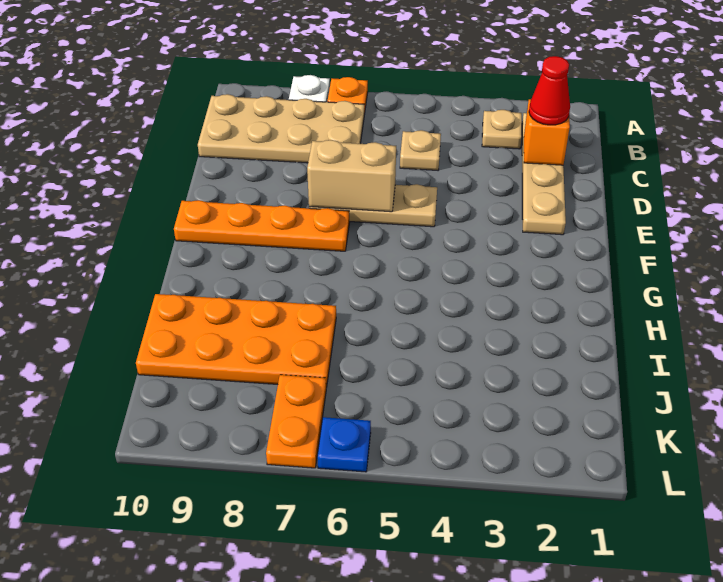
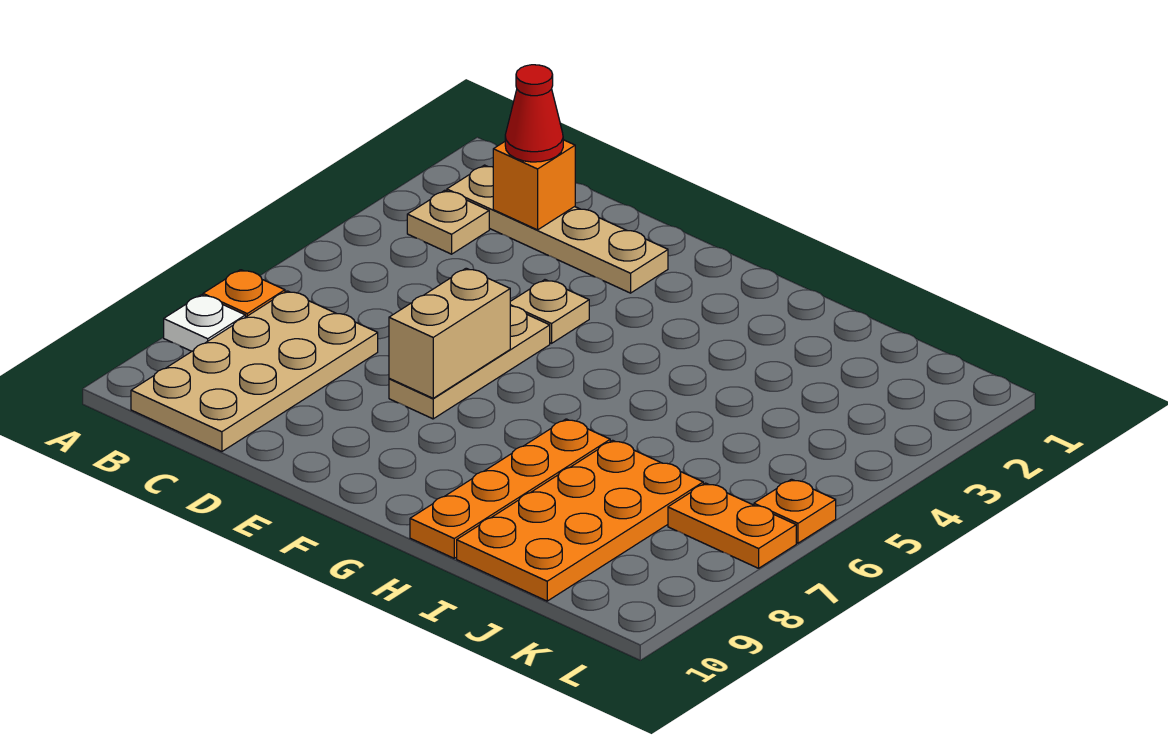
tan 1x1 plate [400,130,441,170] -> tan 1x1 plate moved to [510,280,589,343]
orange 1x4 plate [174,200,350,251] -> orange 1x4 plate moved to [410,419,610,558]
blue 1x1 plate [317,417,371,472] -> orange 1x1 plate [754,479,836,543]

